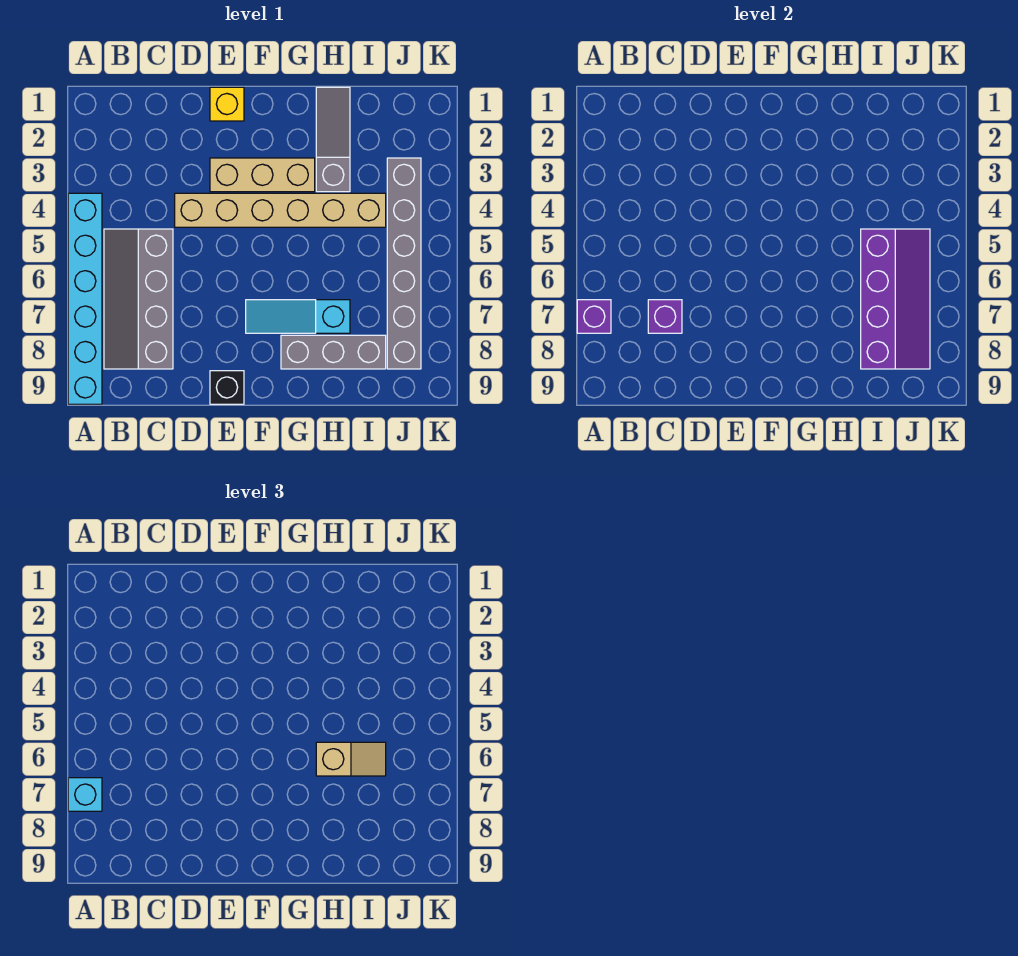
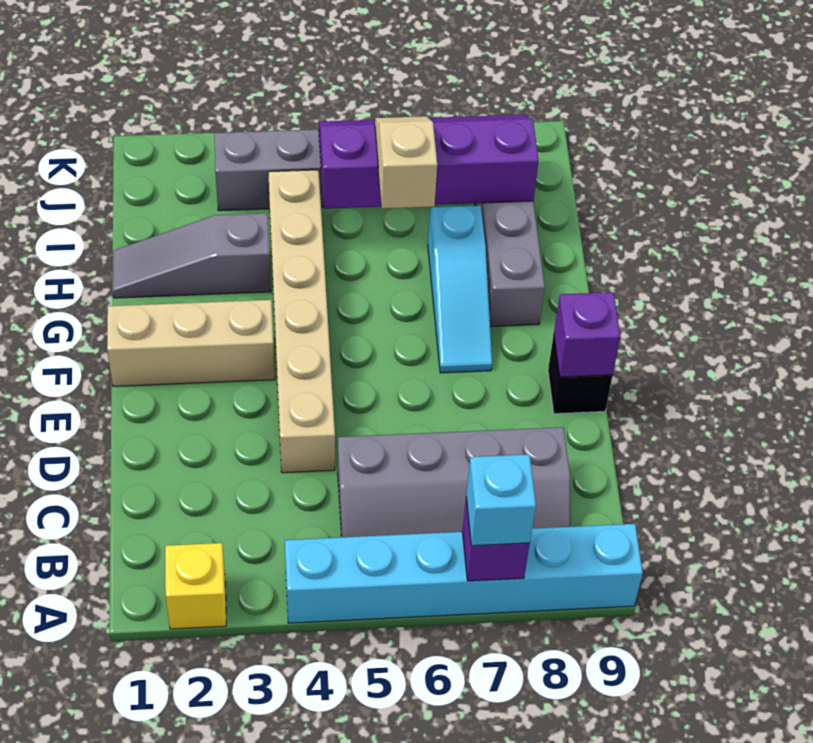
purple 1x1 brick [648,300,682,333] -> purple 1x1 brick moved to [554,292,620,377]
yellow 1x1 brick [210,87,244,121] -> yellow 1x1 brick moved to [165,543,226,629]
tan 1x3 brick [210,158,315,192] -> tan 1x3 brick turned to [107,300,275,386]

